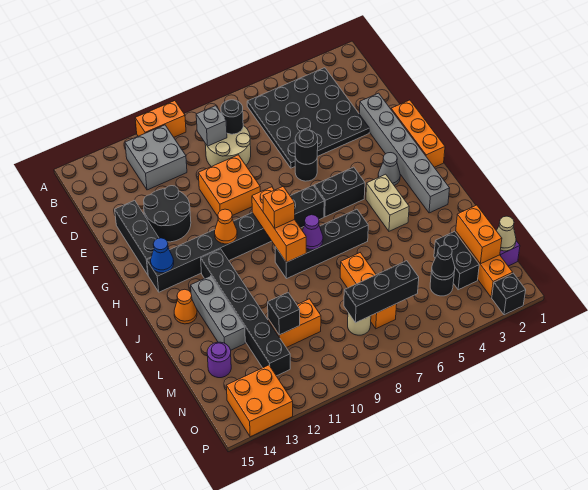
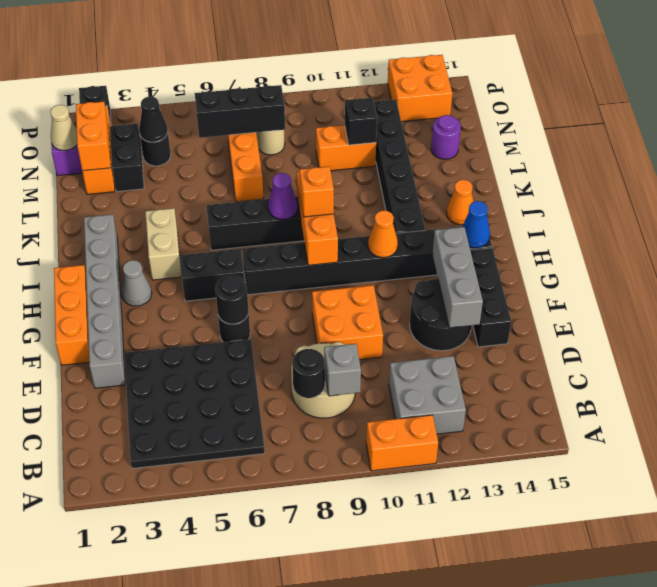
grey 1x3 brick [191,276,245,350] -> grey 1x3 brick moved to [432,227,483,328]

